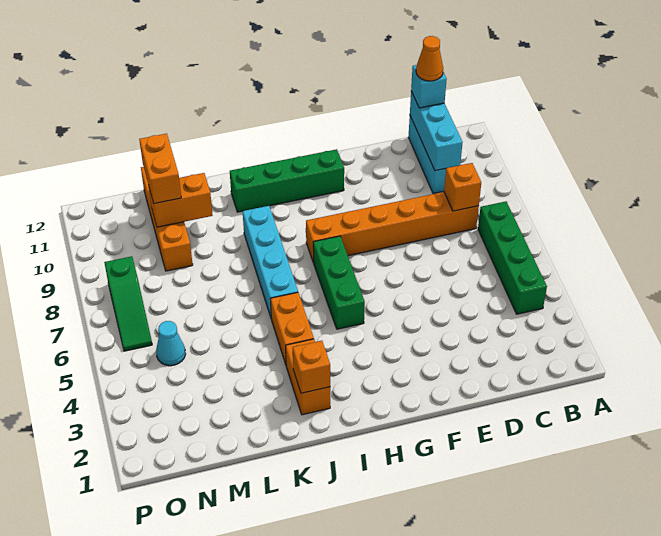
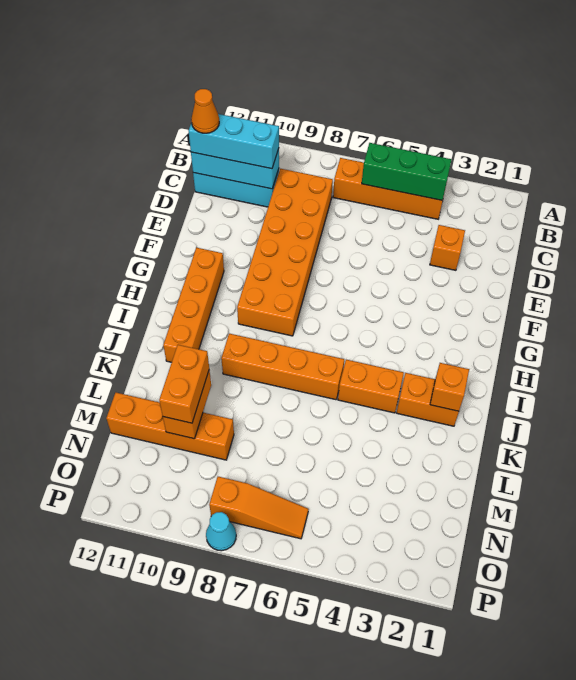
green 1x4 brick [478,201,547,314] -> orange 1x4 brick [333,158,443,219]
orange 1x6 brick [306,192,479,263] -> orange 2x6 brick [237,169,333,336]
orange 1x1 brick [444,163,481,211] -> orange 1x1 brick moved to [430,225,465,270]
cyan 1x1 brick [411,65,447,108] -> cyan 1x3 brick [189,114,279,169]
green 1x4 brick [230,149,344,212] -> orange 1x4 brick [163,248,224,362]
green 1x3 brick [313,236,365,329] -> green 1x3 brick moved to [362,143,452,200]
cyan 1x4 brick [243,206,298,317] -> orange 1x4 brick [221,334,344,400]
orange 1x2 brick [139,134,181,204] -> orange 1x2 brick turned to [159,345,209,423]
cyan 1x1 cone [156,321,186,366] -> cyan 1x1 cone moved to [206,512,236,551]
green 1x3 slope [104,256,152,351] -> orange 1x3 slope [209,477,308,539]

